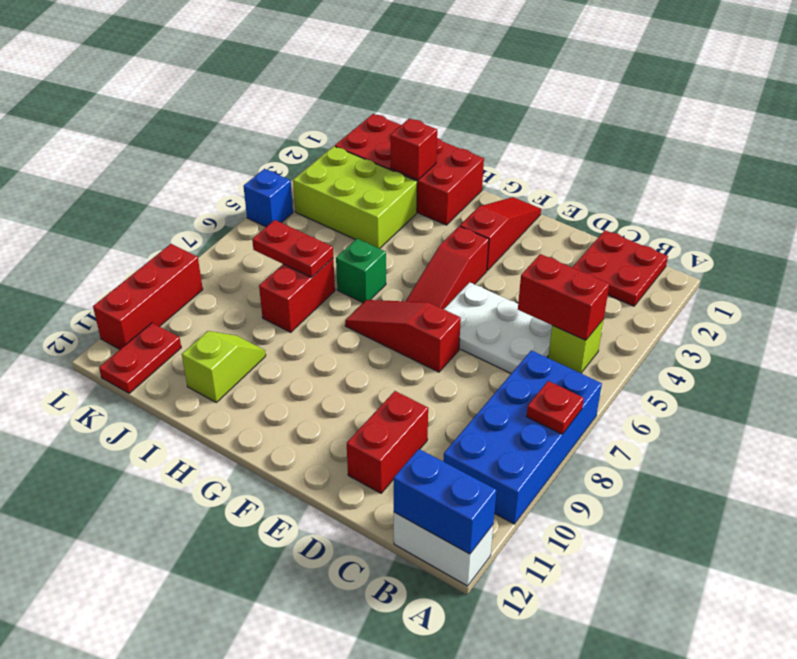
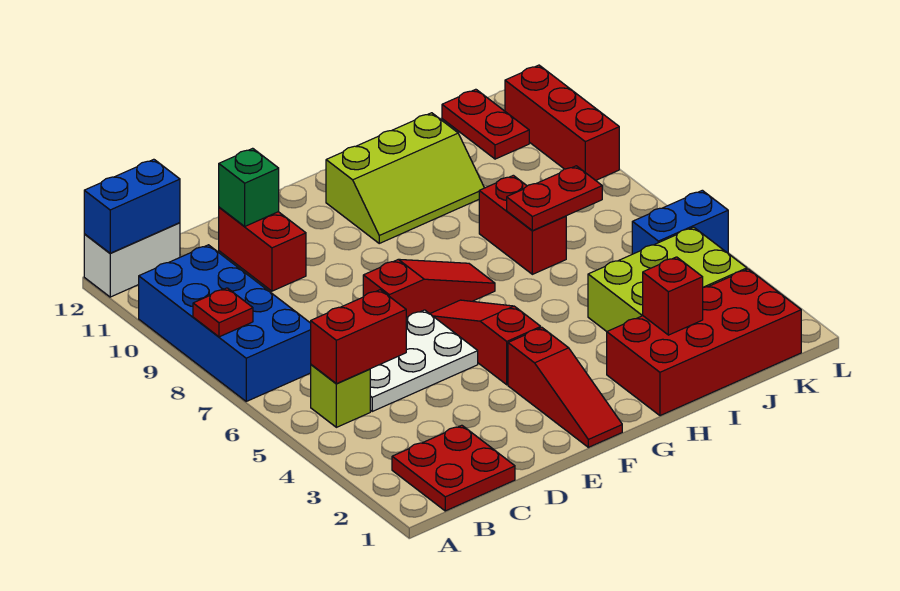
green 1x1 brick [336,239,386,303] -> green 1x1 brick moved to [219,148,279,227]
lime 1x2 slope [182,331,266,402] -> lime 2x3 slope [326,113,484,243]
blue 1x1 brick [244,169,293,227] -> blue 1x2 brick [632,190,728,254]

